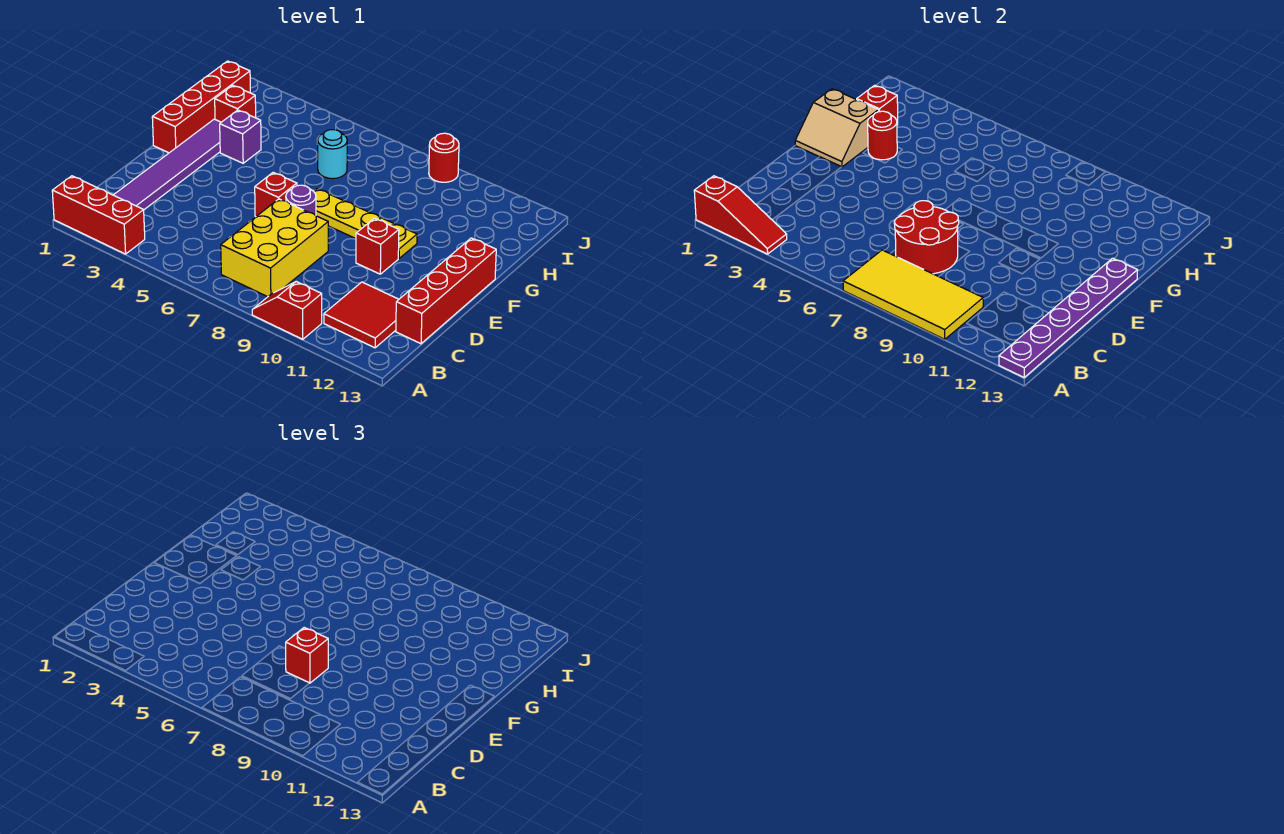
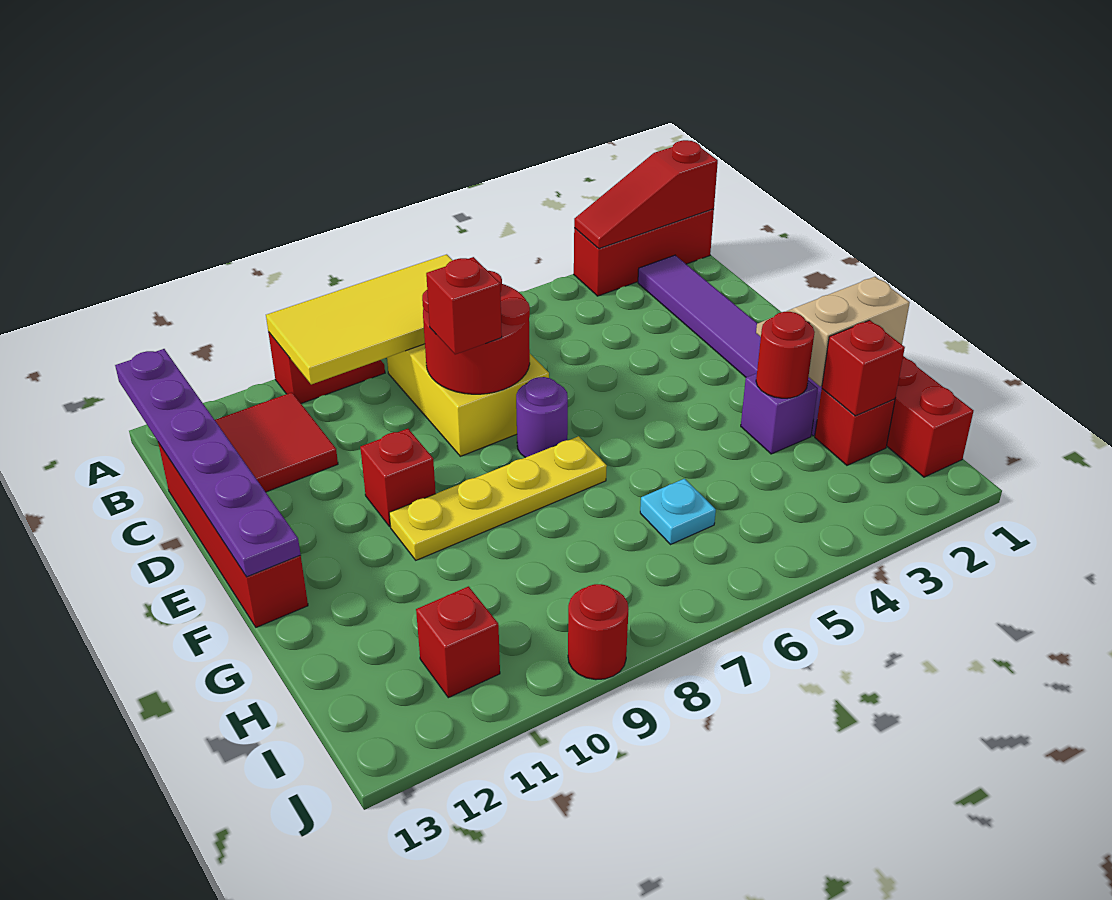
red 1x1 brick [255,172,297,217] -> red 1x1 brick moved to [416,586,500,698]
cyan 1x1 round brick [318,130,347,179] -> cyan 1x1 plate [640,479,716,544]

